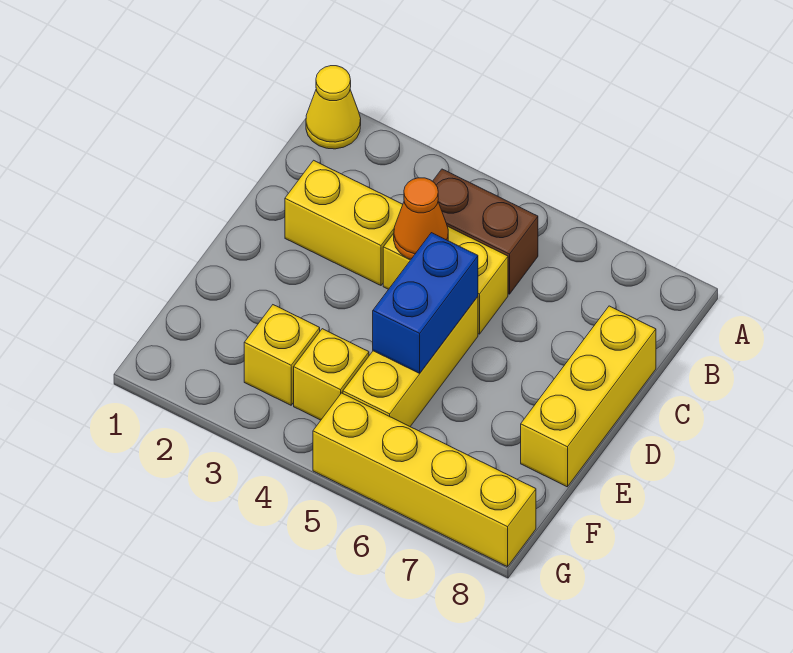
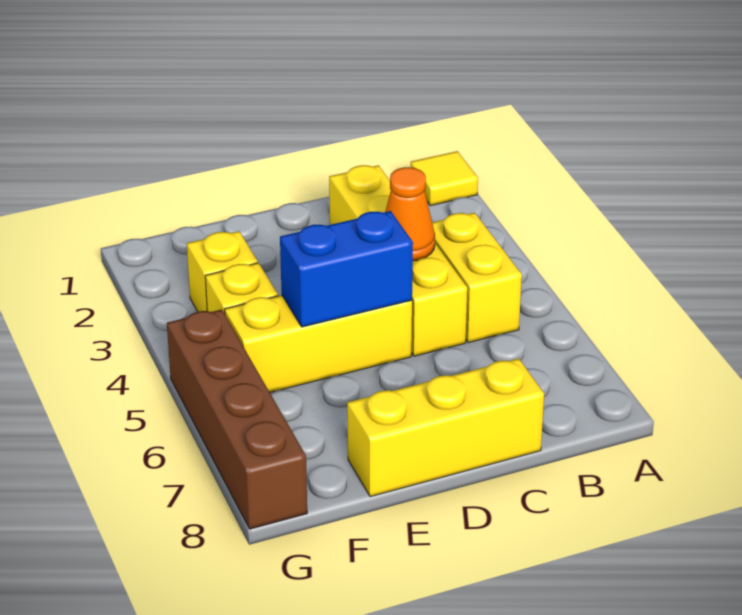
yellow 1x1 cone [306,66,361,149] -> yellow 1x1 tile [411,151,478,206]
brown 1x2 brick [433,169,538,294] -> yellow 1x2 brick [432,213,522,343]
yellow 1x4 brick [313,393,536,567] -> brown 1x4 brick [167,310,307,529]

